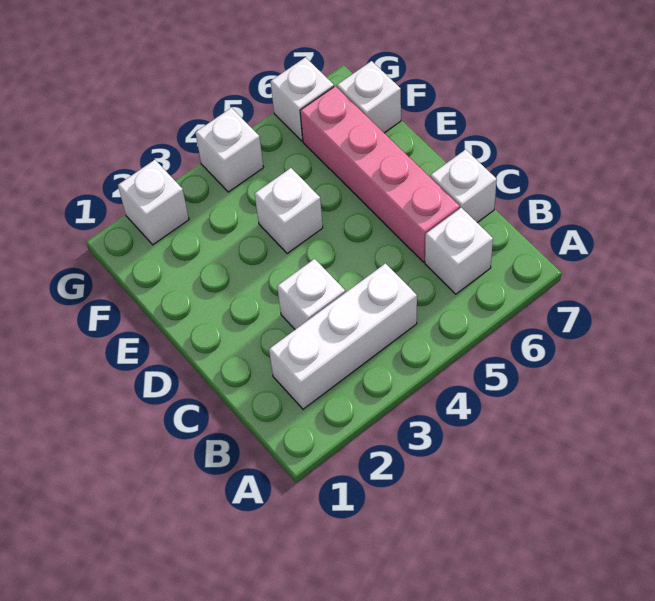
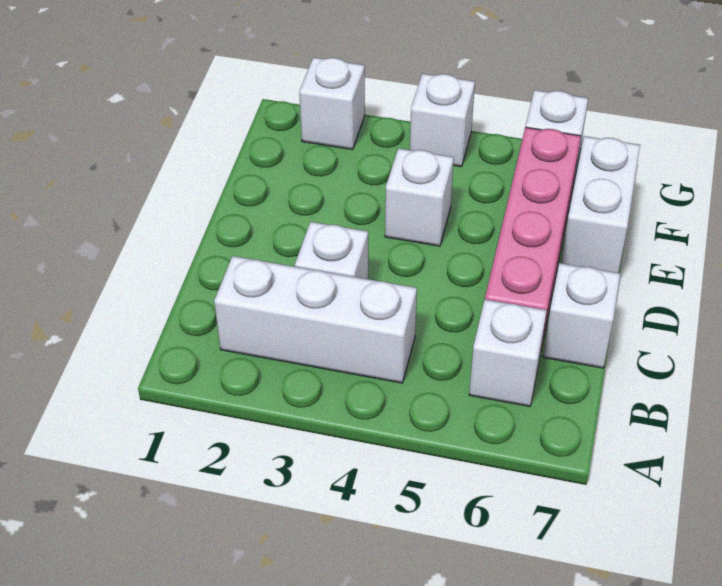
white 1x1 brick [337,61,401,133] -> white 1x2 brick [561,136,640,273]

